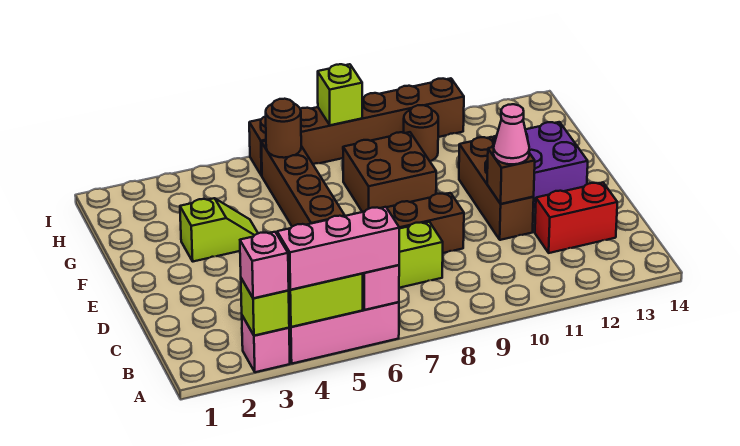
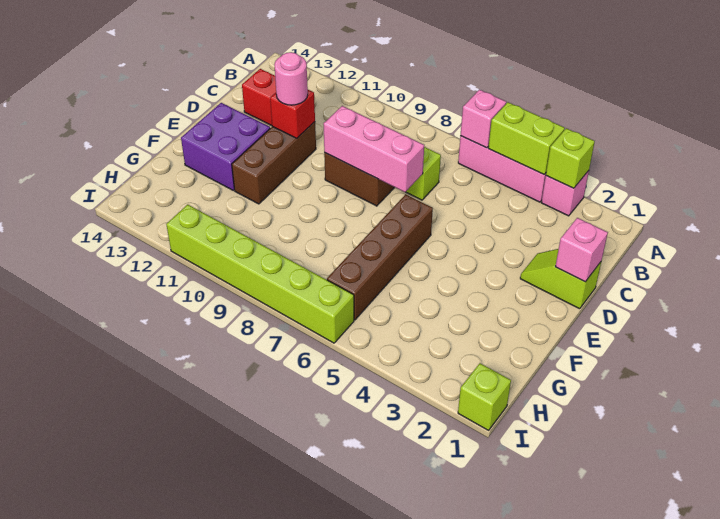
pink 1x1 brick [240,232,289,298] -> pink 1x1 brick moved to [555,218,608,282]
pink 1x3 brick [277,207,399,290] -> pink 1x3 brick moved to [324,106,424,192]
brown 1x1 brick [487,147,535,204] -> red 1x1 brick [270,90,315,138]
pink 1x1 cone [493,104,529,164] -> pink 1x1 round brick [274,52,308,105]
lime 1x2 slope [180,198,258,262] -> lime 1x2 slope moved to [520,249,601,309]
brown 2x2 brick [343,132,436,212] -> none
brown 1x1 round brick [266,99,301,158] -> none
brown 1x1 round brick [404,105,438,161] -> none
brown 1x6 brick [249,78,464,176] -> lime 1x6 brick [166,205,354,343]
lime 1x1 brick [318,64,362,125] -> lime 1x1 brick moved to [458,363,511,430]

